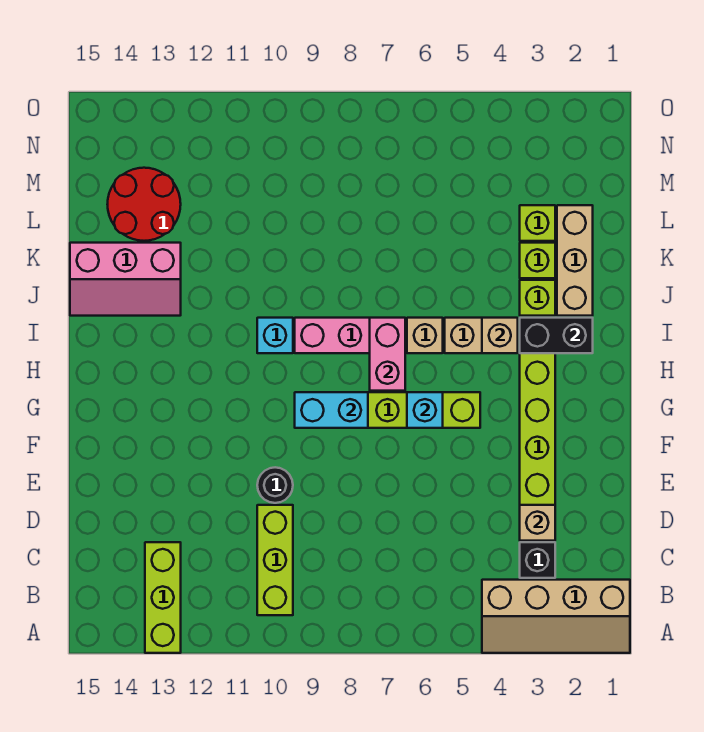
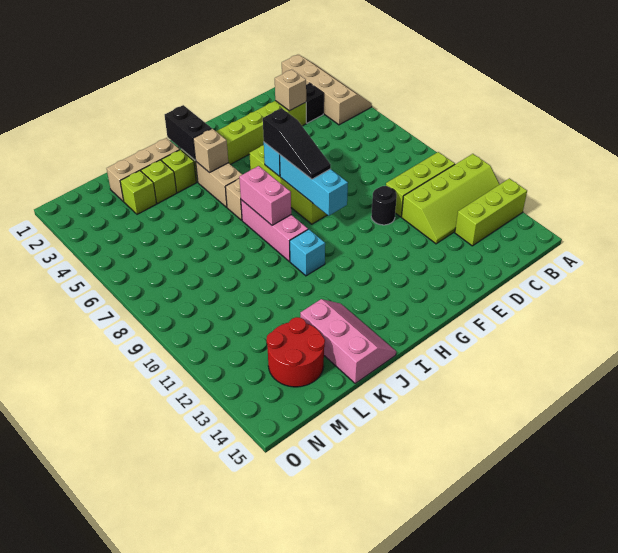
none -> lime 2x4 slope [402,154,500,244]
none -> black 1x3 slope [263,108,331,179]
cyan 1x2 brick [295,392,368,428] -> cyan 1x3 brick [280,155,348,216]
pink 1x2 brick [370,318,405,391] -> pink 1x2 brick turned to [239,166,291,225]

